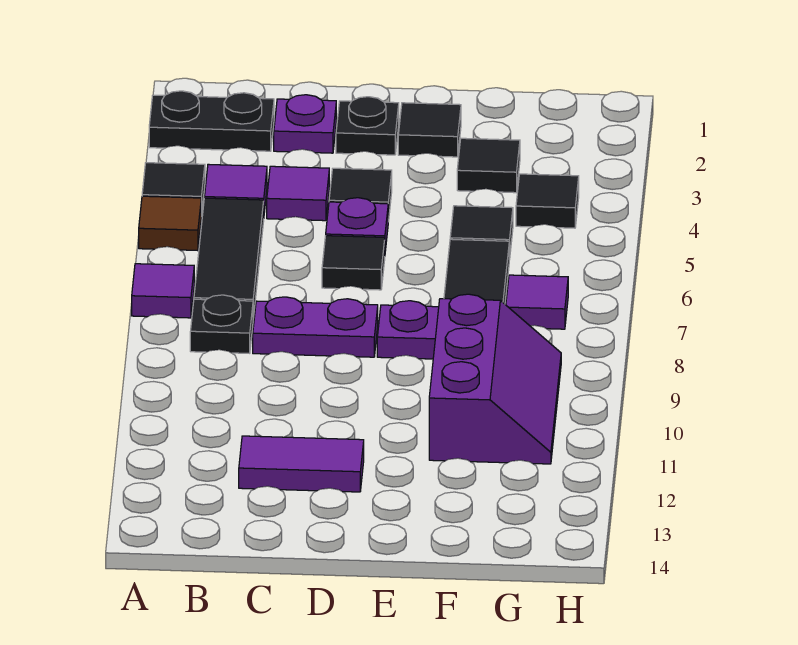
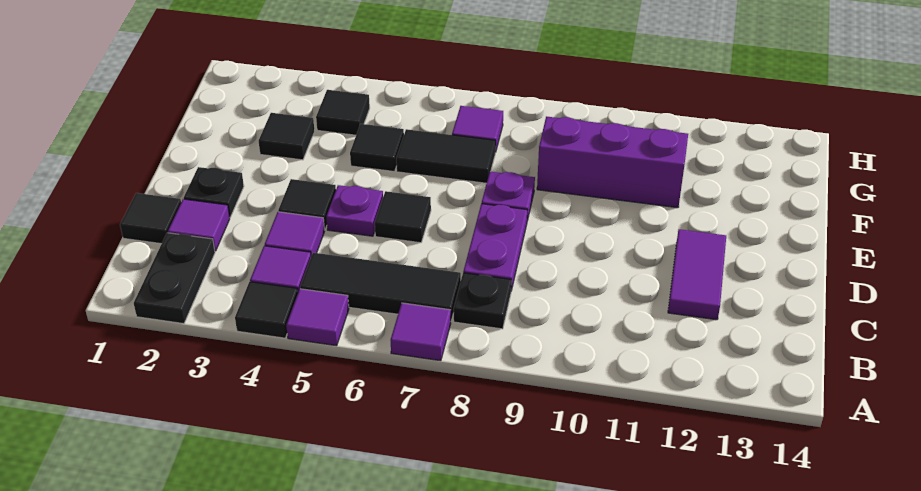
brown 1x1 tile [139,196,201,251] -> purple 1x1 tile [286,289,349,346]
purple 1x1 plate [274,95,336,153] -> purple 1x1 tile [168,199,230,251]
black 1x1 tile [398,103,461,157] -> black 1x1 tile moved to [120,193,181,244]

